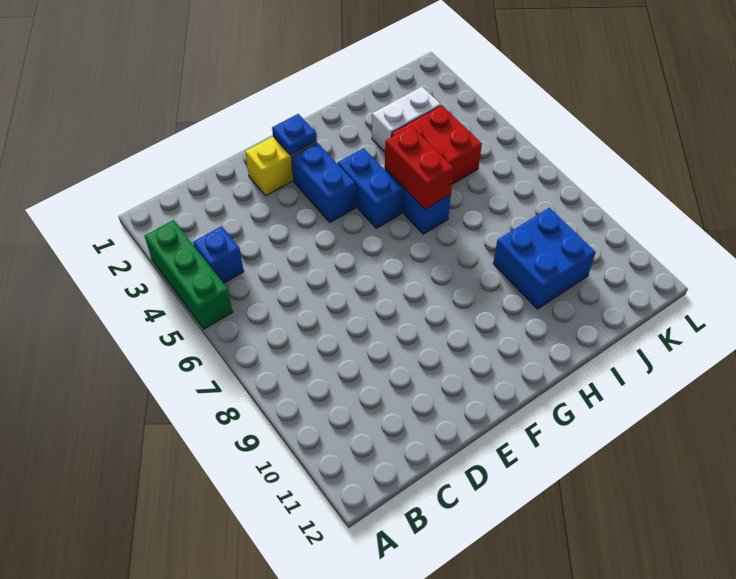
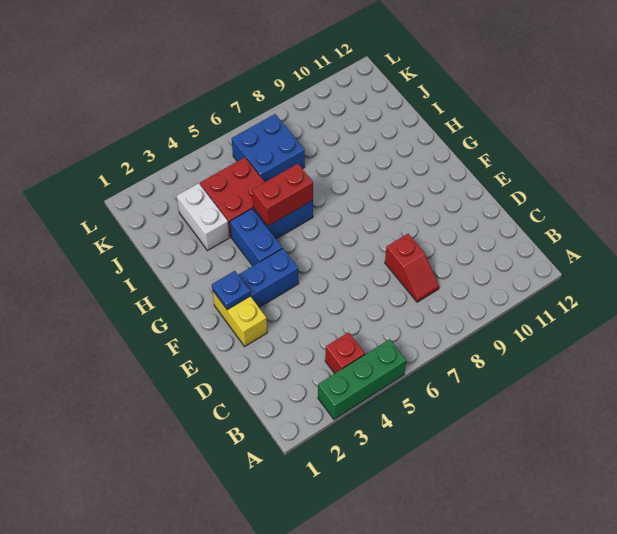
blue 1x1 brick [193,226,244,283] -> red 1x1 brick [325,332,365,373]
none -> red 1x2 slope [385,234,439,302]
blue 1x2 brick [338,148,403,228] -> blue 1x2 brick turned to [230,209,282,266]
blue 2x2 brick [493,208,596,309] -> blue 2x2 brick moved to [231,114,305,182]

